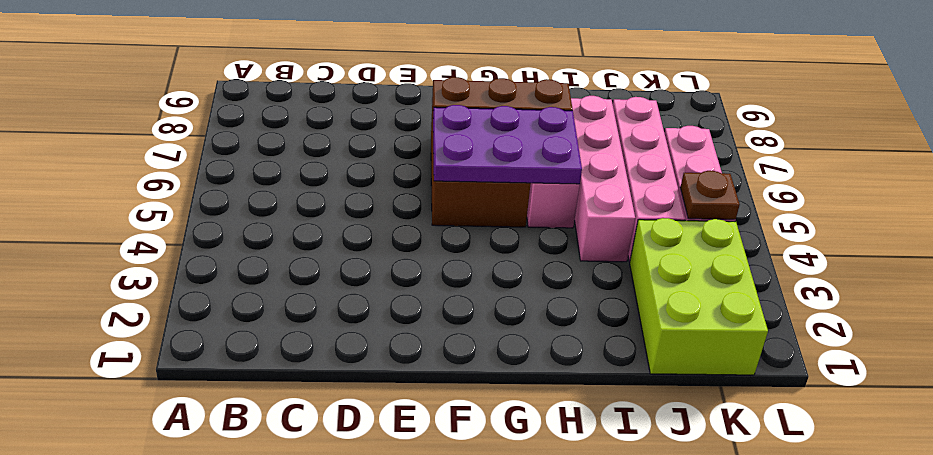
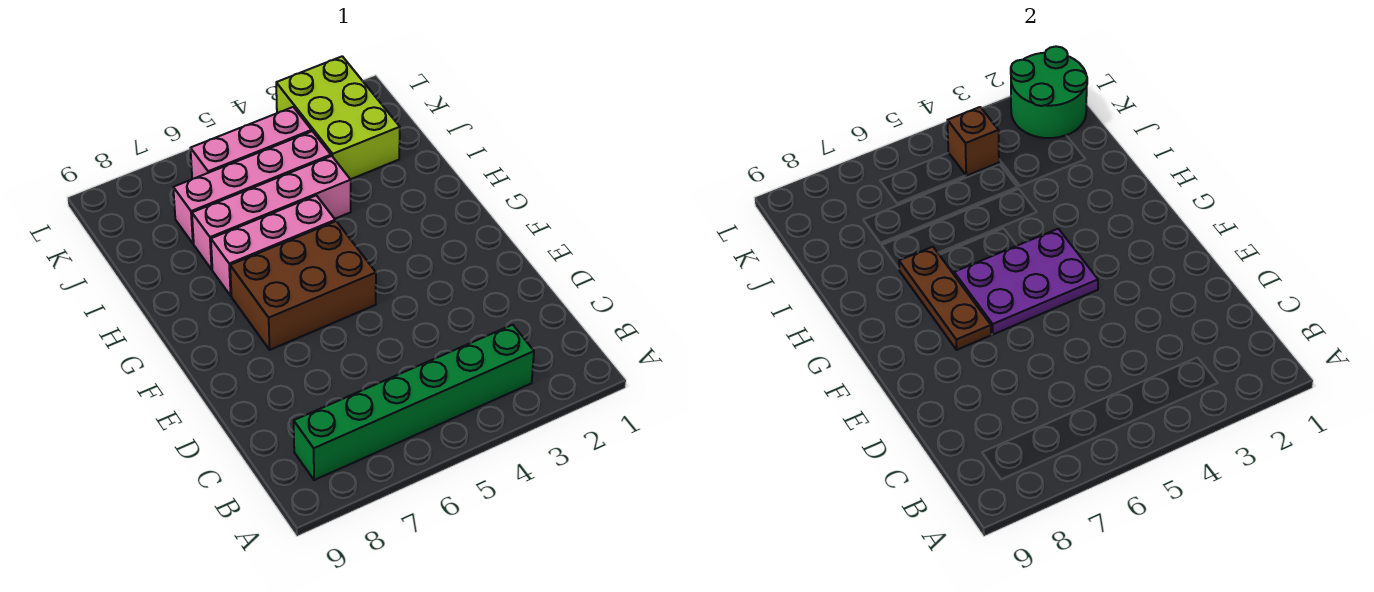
none -> green 1x6 brick [294,325,534,480]
purple 2x3 plate [433,105,582,184] -> purple 2x3 plate turned to [954,229,1098,334]
lime 2x3 brick [630,218,768,375] -> lime 2x3 brick turned to [276,56,400,179]
none -> green 2x2 round brick [1011,46,1087,138]
brown 1x1 plate [680,171,740,219] -> brown 1x1 brick [947,107,999,176]

